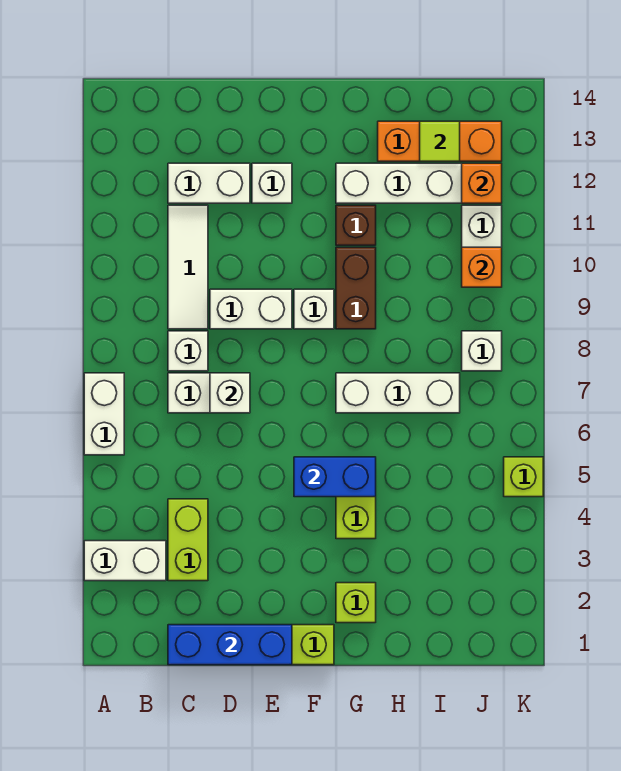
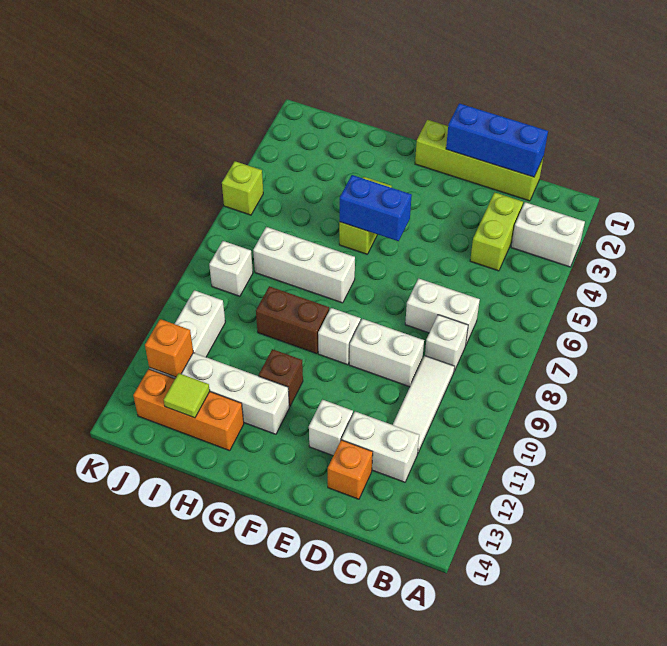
white 1x2 brick [84,373,124,455] -> none
white 1x1 brick [210,373,250,413] -> none
lime 1x1 brick [336,583,376,623] -> none
brown 1x2 brick [336,247,376,329] -> brown 1x2 brick turned to [256,286,329,354]
orange 1x1 brick [462,247,502,287] -> orange 1x1 brick moved to [328,440,373,499]

